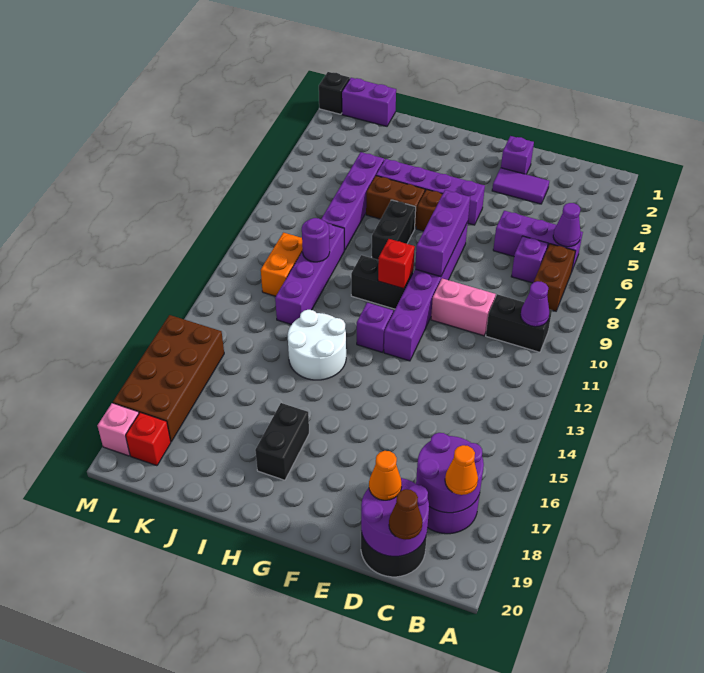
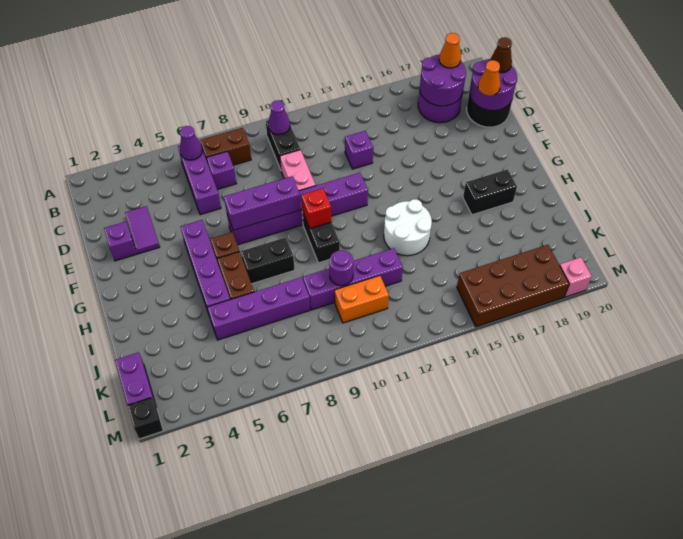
purple 1x1 brick [357,303,393,352] -> purple 1x1 brick moved to [345,131,373,169]
red 1x1 brick [126,412,171,466] -> none

